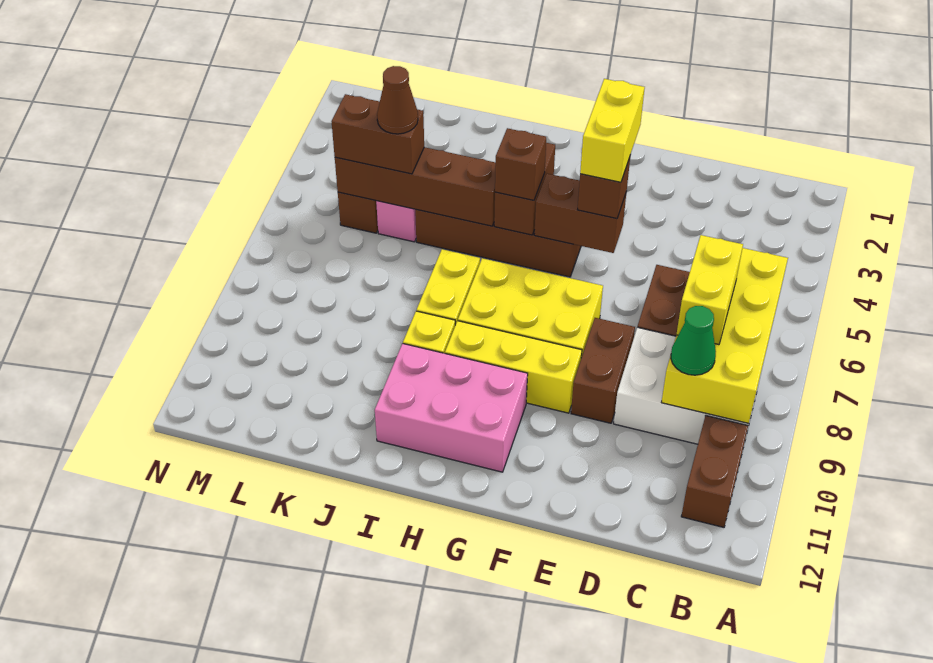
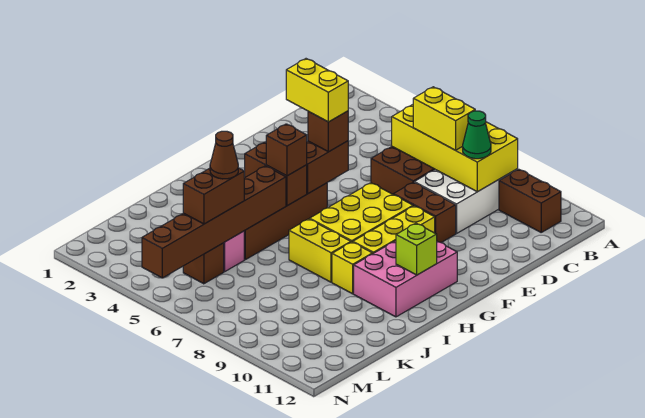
none -> lime 1x1 brick [396,223,437,275]
brown 1x4 brick [335,147,496,226] -> brown 1x6 brick [142,166,286,278]

